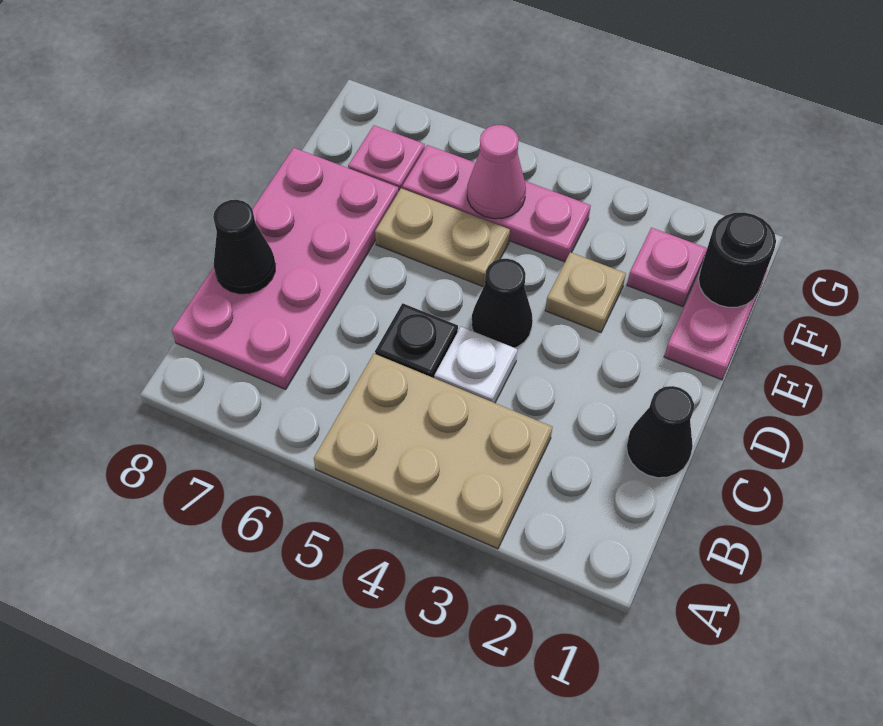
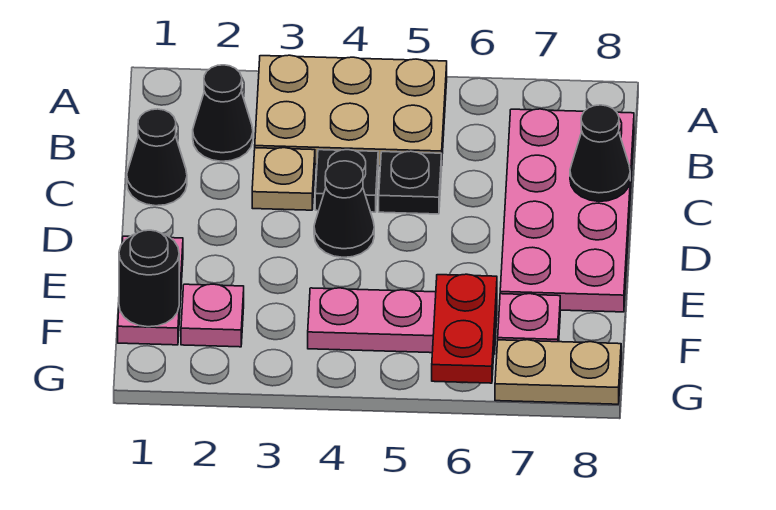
none -> black 1x1 cone [193,65,253,161]
white 1x1 plate [434,327,517,403] -> black 1x1 plate [315,150,378,212]
tan 1x1 plate [545,252,626,332] -> tan 1x1 plate moved to [252,148,315,210]
tan 1x2 plate [375,188,510,287] -> tan 1x2 plate moved to [495,340,621,404]
pink 1x1 cone [467,125,526,219] -> none
none -> red 1x2 plate [432,274,497,383]

